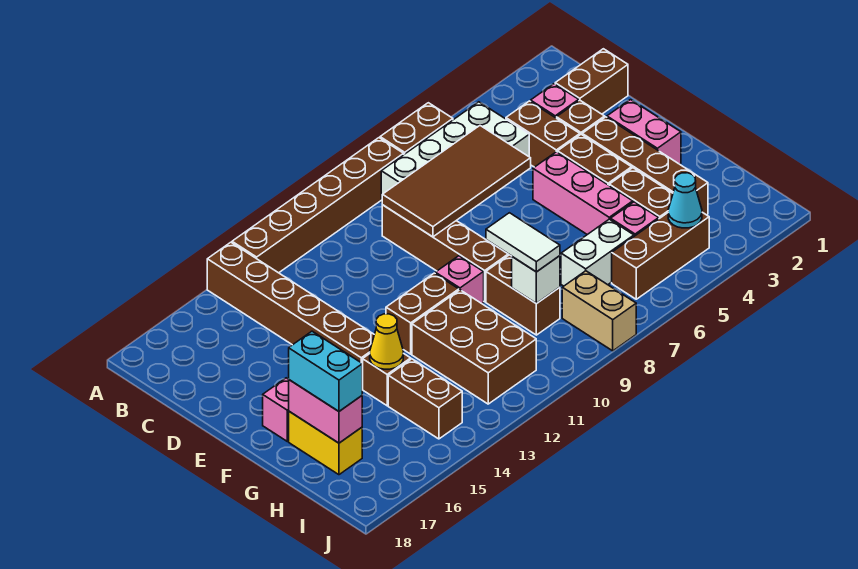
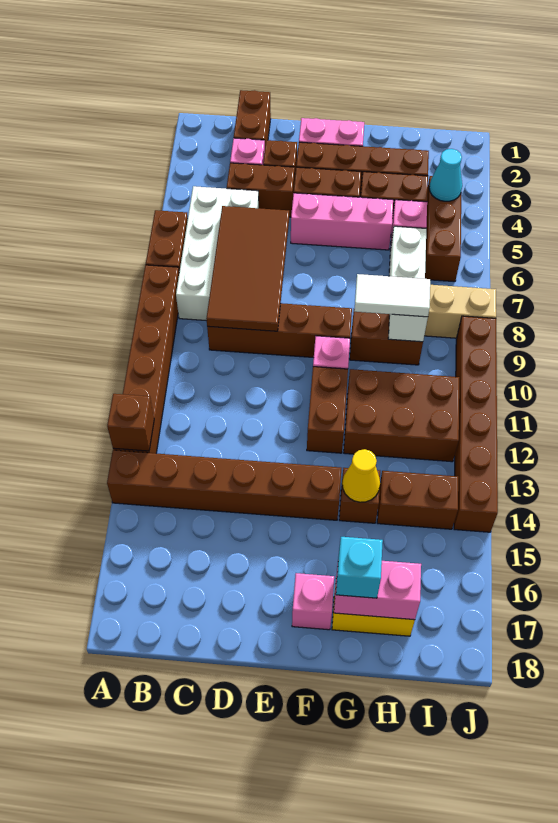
none -> brown 1x1 brick [107,394,154,451]
cyan 1x2 brick [289,331,362,411] -> cyan 1x1 brick [336,537,383,598]
none -> brown 1x6 brick [454,316,498,532]

